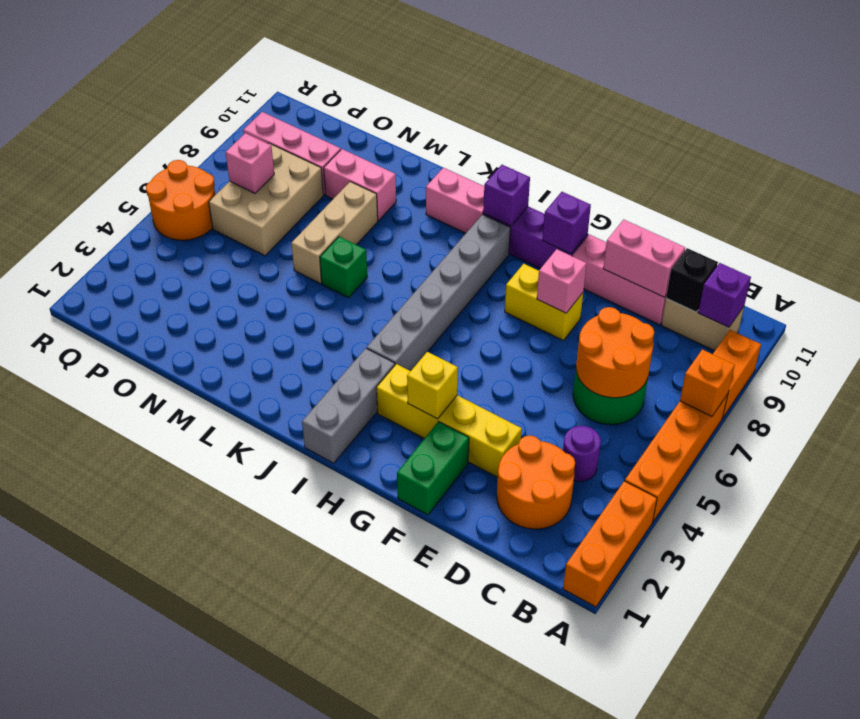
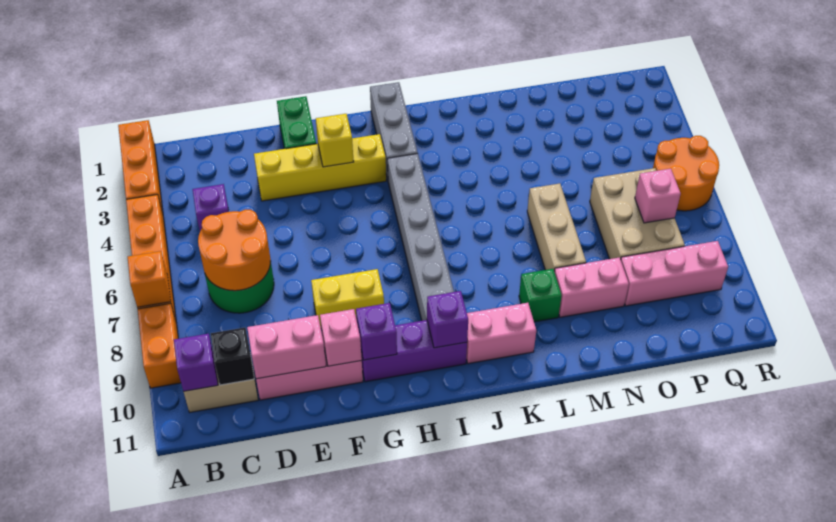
orange 2x2 round brick [497,436,575,529] -> none
purple 1x1 round brick [563,426,601,481] -> purple 1x1 brick [193,184,229,231]
pink 1x1 brick [537,249,587,313] -> pink 1x1 brick moved to [320,309,362,366]
green 1x1 brick [320,237,367,298] -> green 1x1 brick moved to [519,269,562,322]

